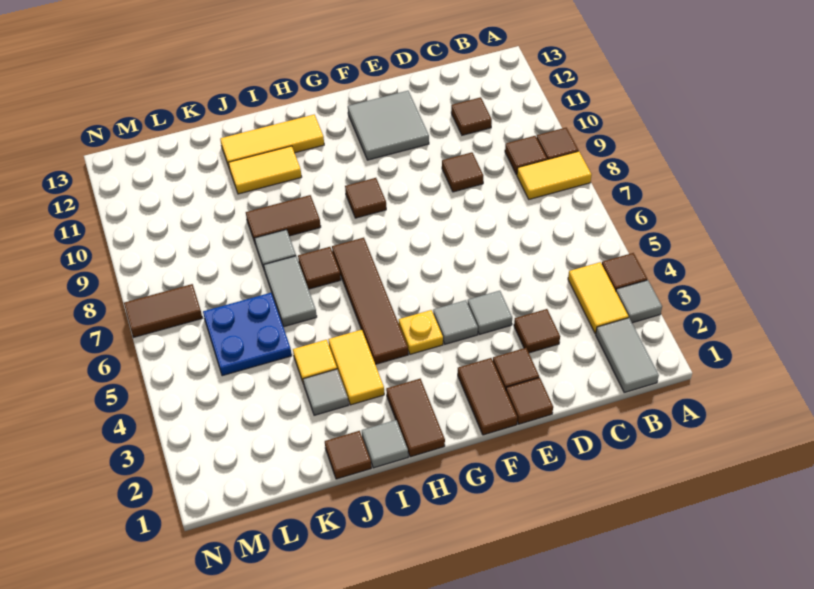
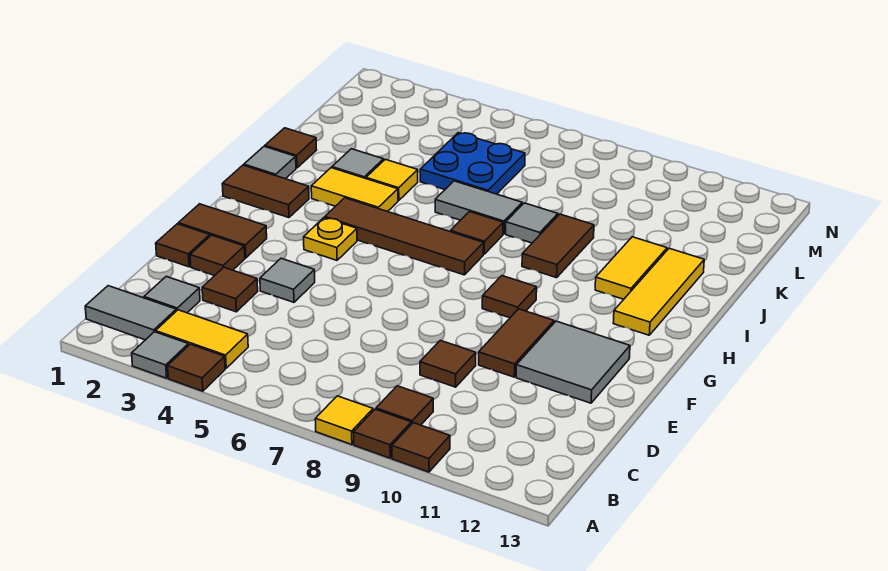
yellow 1x2 tile [517,151,592,199] -> yellow 1x1 tile [315,396,373,445]
brown 1x1 tile [451,97,492,135] -> brown 1x1 tile moved to [392,423,450,472]
grey 1x1 tile [433,300,478,344] -> grey 1x1 tile moved to [144,276,200,313]
brown 1x2 tile [124,284,202,337] -> brown 1x2 tile moved to [479,309,554,377]

